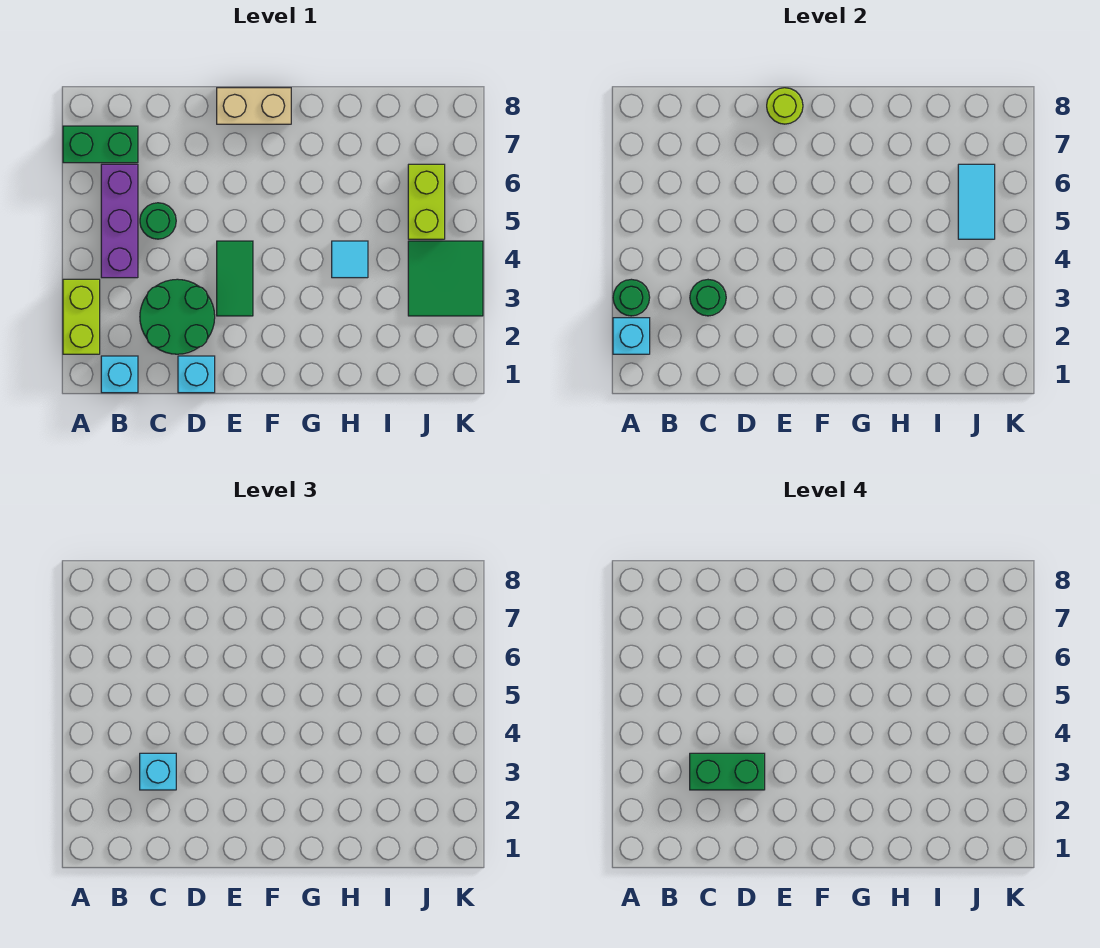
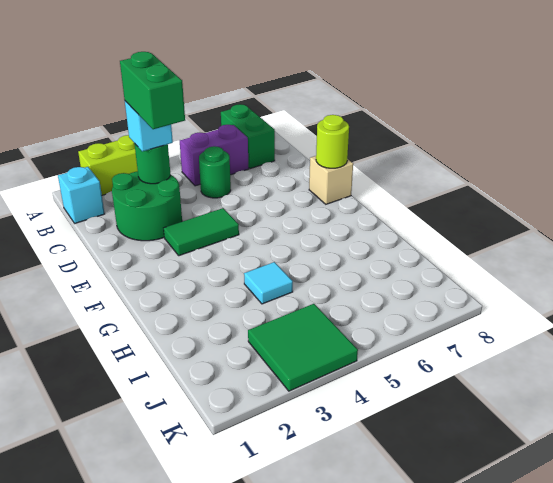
cyan 1x1 brick [613,318,650,354] -> none
green 1x1 round brick [613,279,650,316] -> none
purple 1x3 brick [101,164,138,278] -> purple 1x2 brick [180,125,249,186]
cyan 1x1 brick [178,356,215,393] -> none
tan 1x2 brick [217,88,291,124] -> tan 1x1 brick [309,156,353,204]
lime 1x2 brick [408,164,445,239] -> none
cyan 1x2 tile [958,164,995,239] -> none

